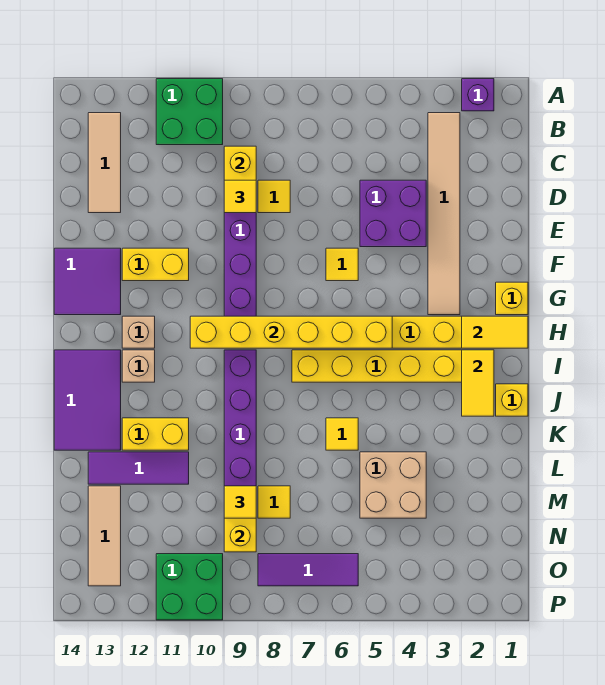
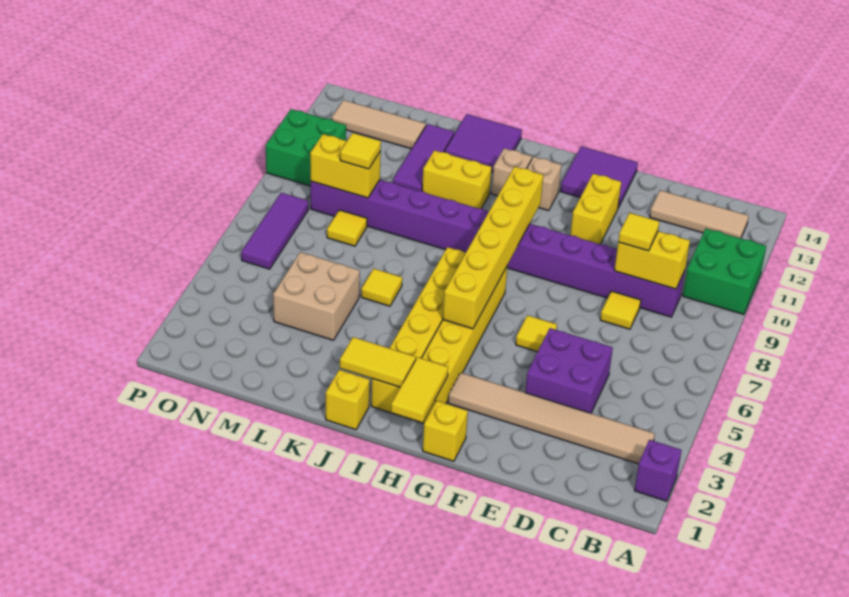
purple 2x3 tile [54,350,121,450] -> purple 2x2 tile [445,114,522,172]
yellow 1x2 brick [122,418,189,450] -> yellow 1x2 brick turned to [422,150,492,209]

